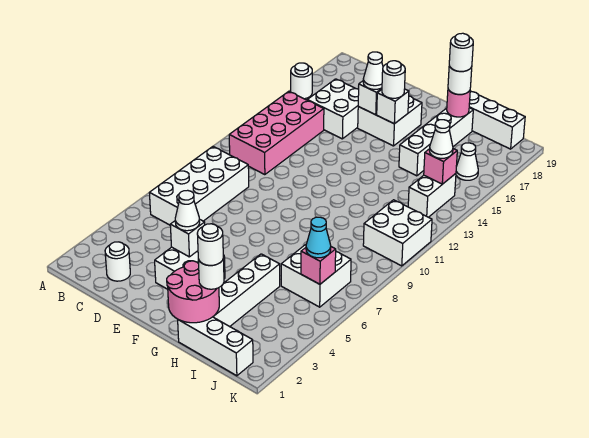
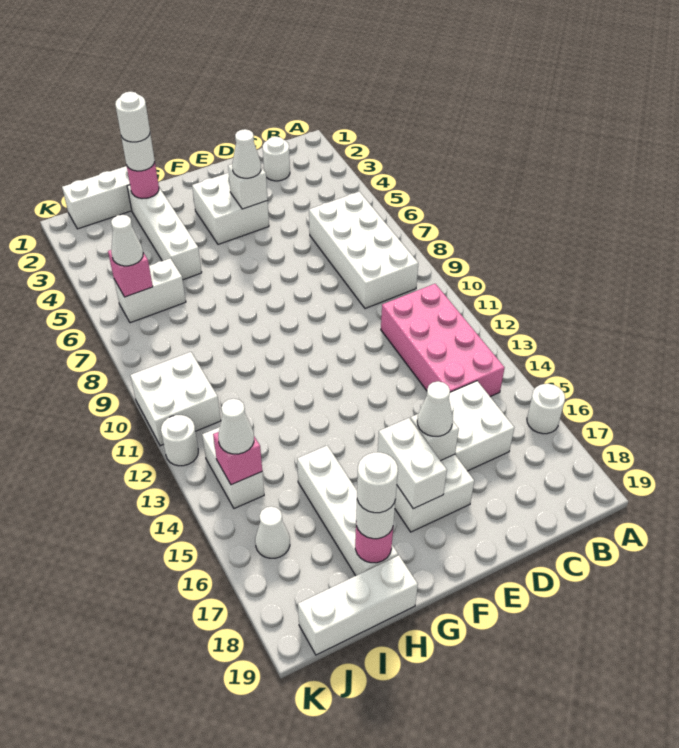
white 1x1 brick [377,89,409,124] -> white 1x2 brick [378,418,447,509]
white 1x1 round brick [382,61,405,98] -> white 1x1 round brick moved to [161,415,198,466]
pink 2x2 round brick [167,261,219,323] -> pink 1x1 round brick [127,162,159,199]
white 2x2 brick [281,245,351,307] -> white 1x2 brick [114,258,186,323]
cyan 1x1 cone [306,217,331,258] -> white 1x1 cone [111,215,143,266]

